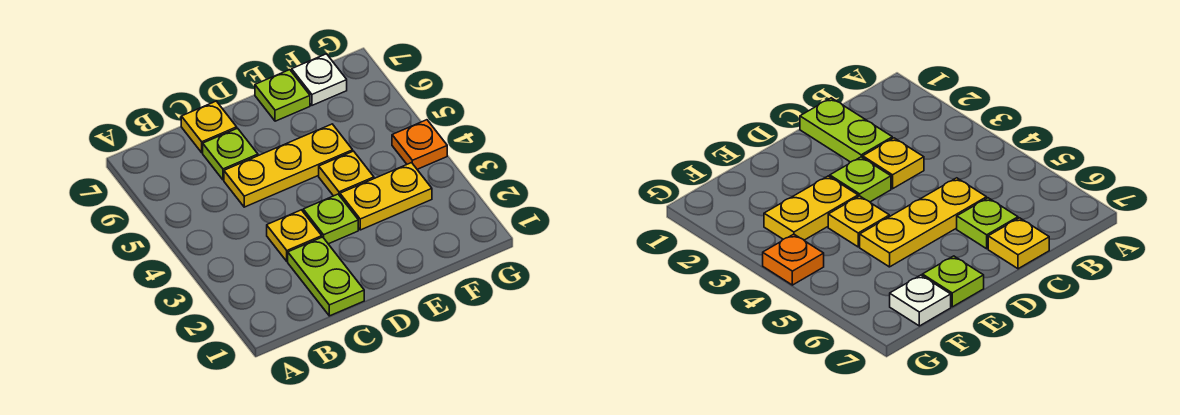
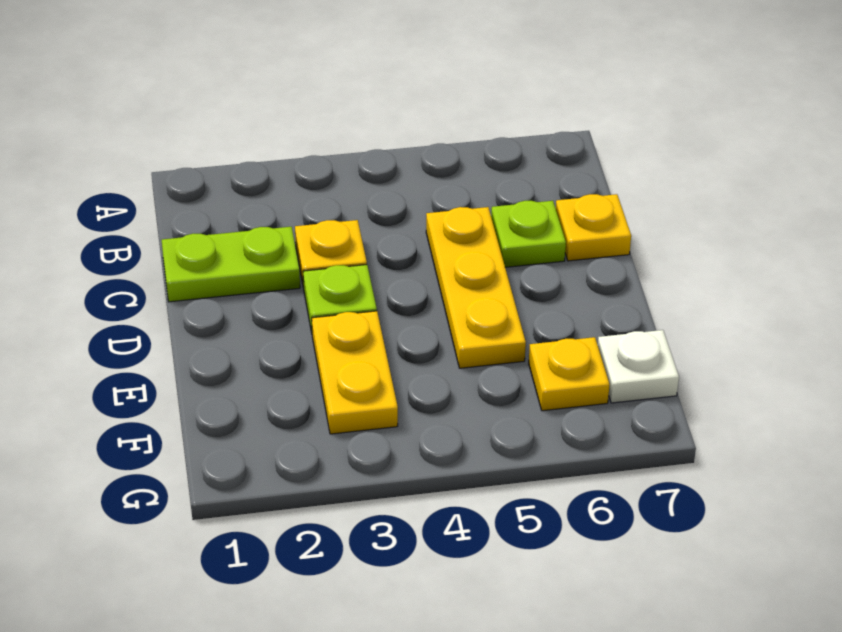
yellow 1x1 plate [319,151,374,196] -> yellow 1x1 plate moved to [529,337,610,411]
lime 1x1 plate [255,70,310,121] -> none
orange 1x1 plate [392,120,447,169] -> none

